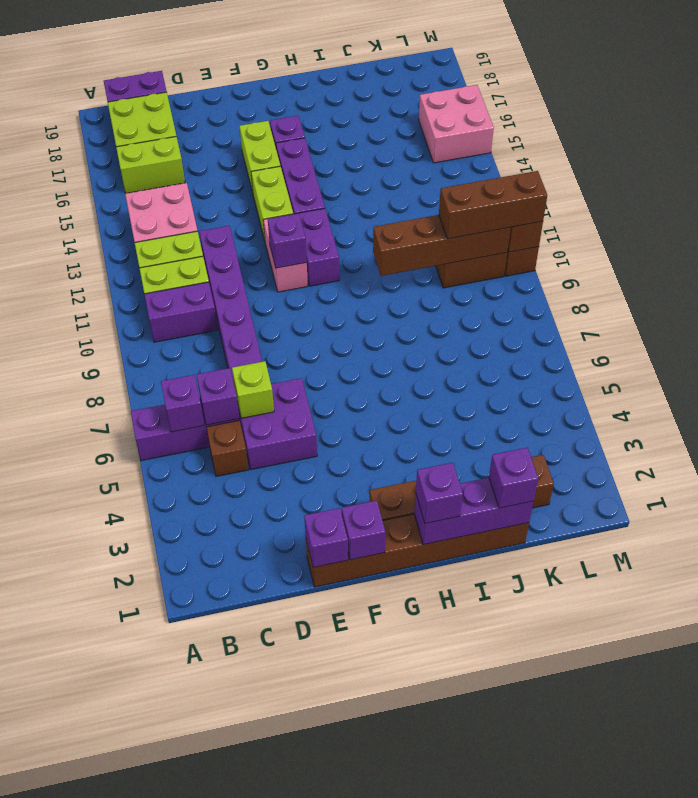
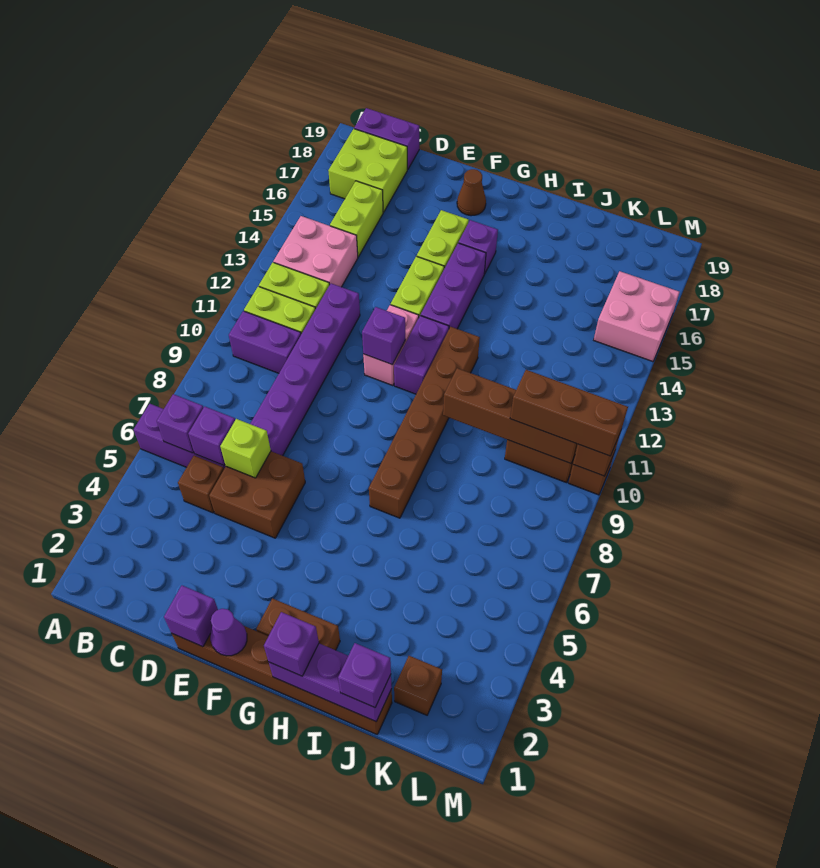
lime 1x2 brick [116,137,185,193] -> lime 1x2 brick turned to [330,181,383,257]
purple 2x2 brick [237,378,317,469] -> brown 2x2 brick [209,451,305,538]
purple 1x1 brick [342,501,386,560] -> purple 1x1 cone [210,609,247,656]
none -> brown 1x1 cone [457,169,486,216]
none -> brown 1x6 brick [369,327,480,518]

